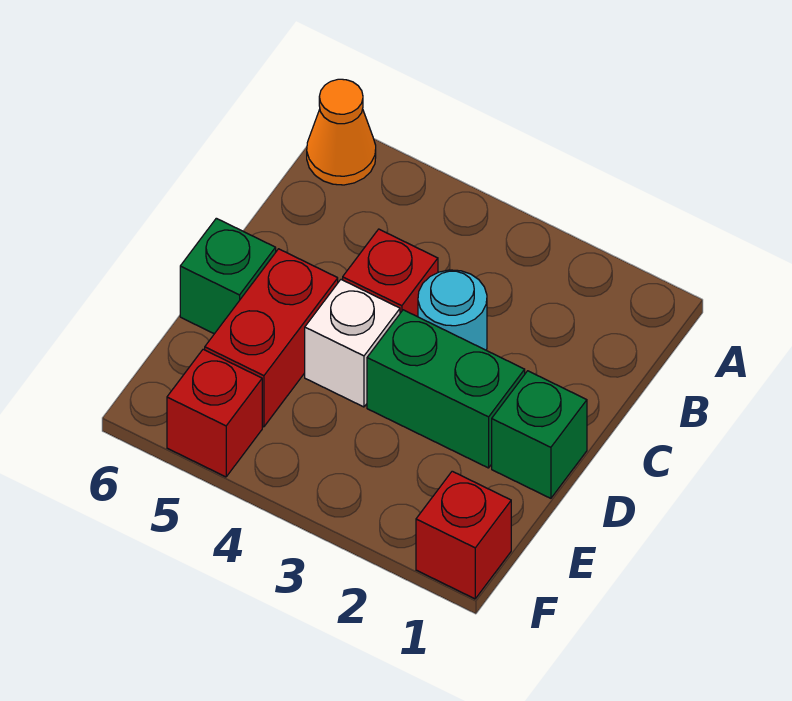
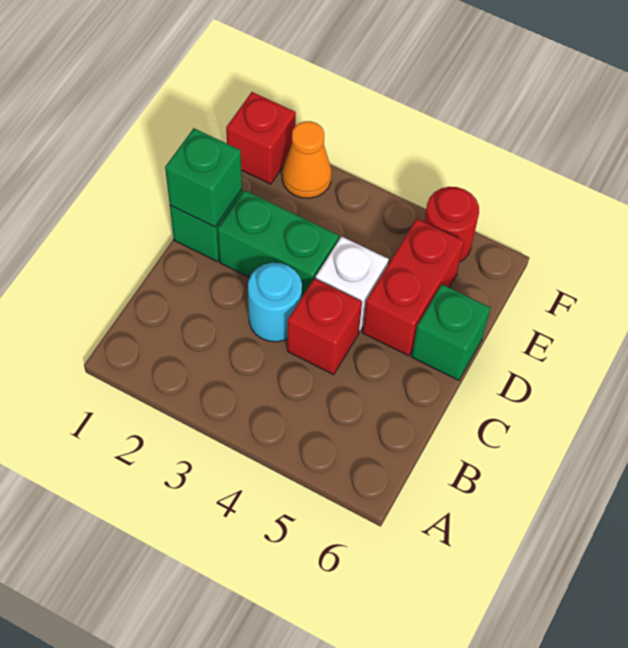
orange 1x1 cone [307,79,376,185] -> orange 1x1 cone moved to [282,121,332,198]
none -> green 1x1 brick [165,128,242,227]
red 1x1 brick [167,349,262,477] -> red 1x1 round brick [424,187,479,262]

